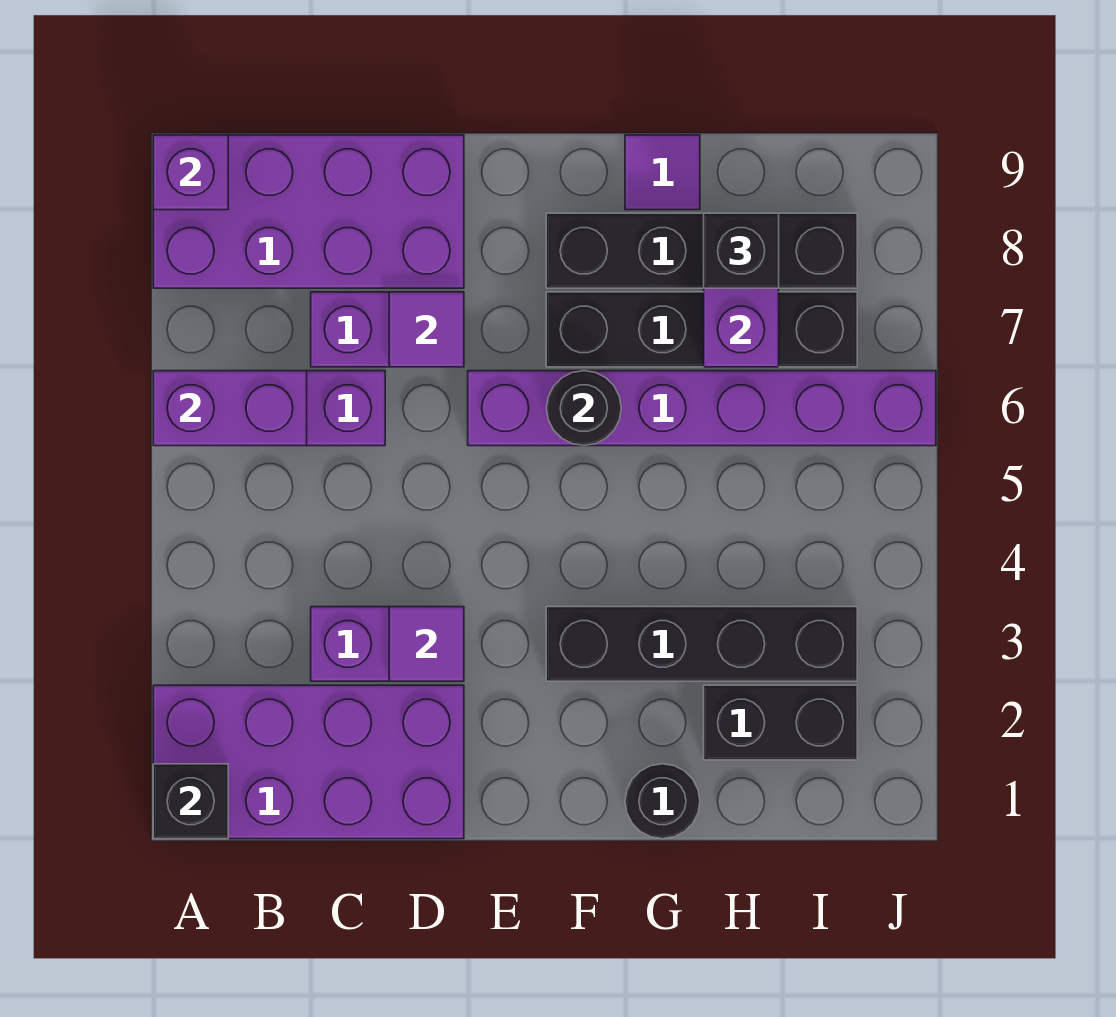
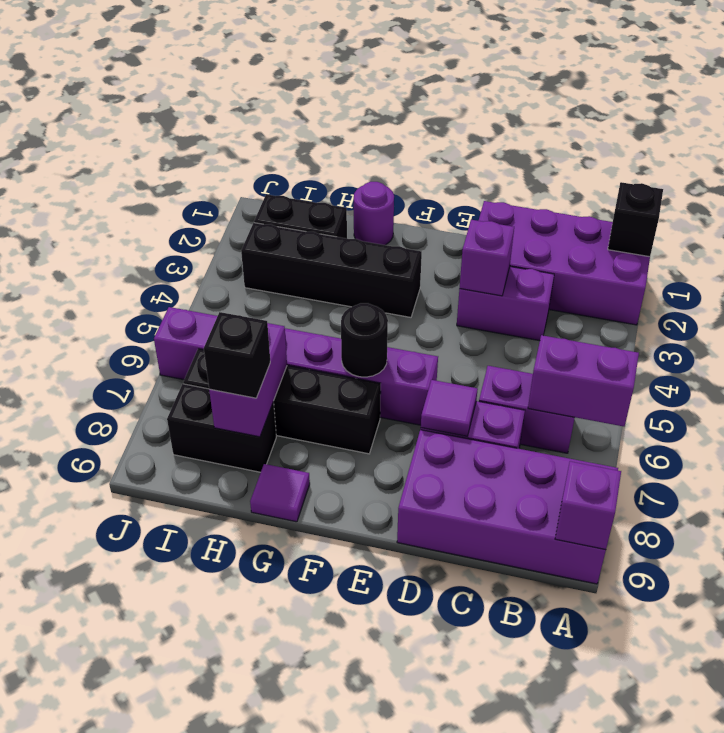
purple 1x1 tile [389,607,464,681] -> purple 1x1 brick [460,220,514,296]
black 1x4 brick [546,213,857,288] -> black 1x2 brick [167,384,276,472]
black 1x1 round brick [625,764,700,839] -> purple 1x1 round brick [354,182,394,245]

